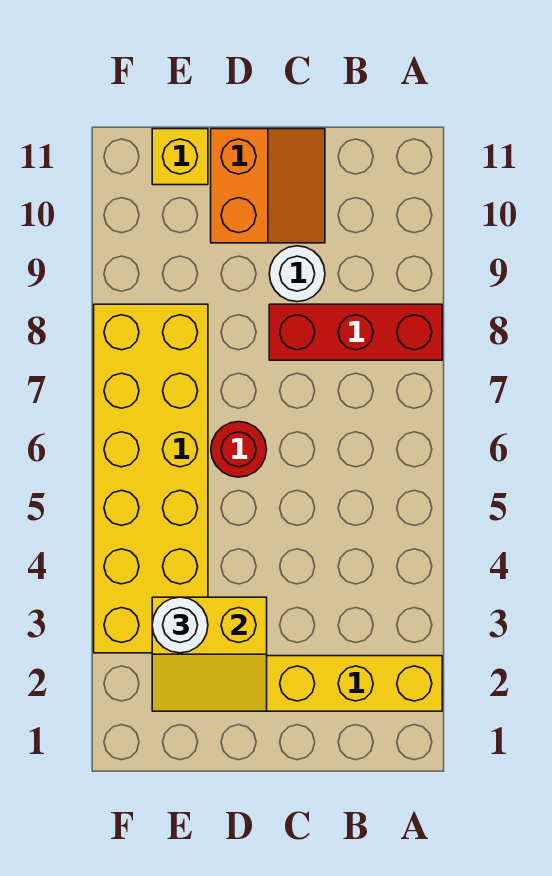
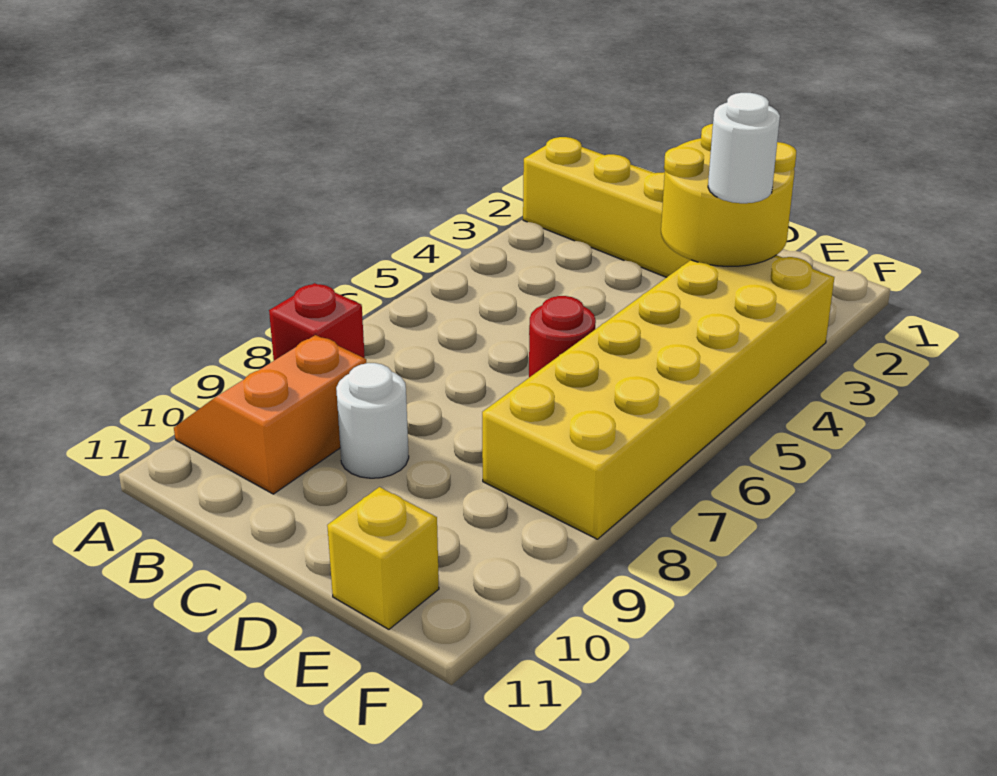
red 1x3 brick [269,304,442,360] -> red 1x1 brick [269,283,365,360]
orange 2x2 slope [211,129,325,243] -> orange 2x2 slope moved to [174,335,366,494]
yellow 2x2 slope [152,597,267,711] -> yellow 2x2 round brick [661,124,796,266]

